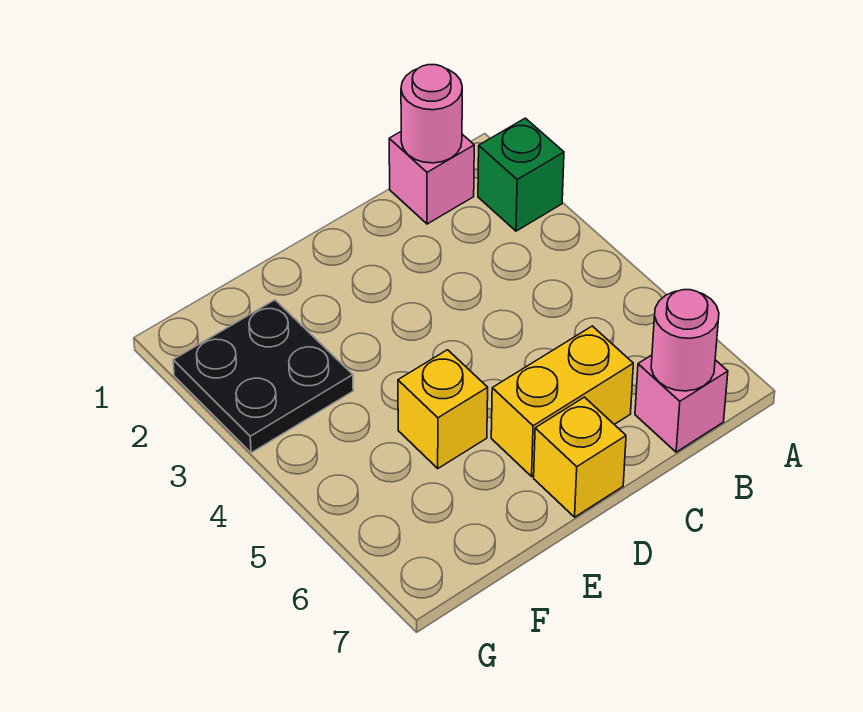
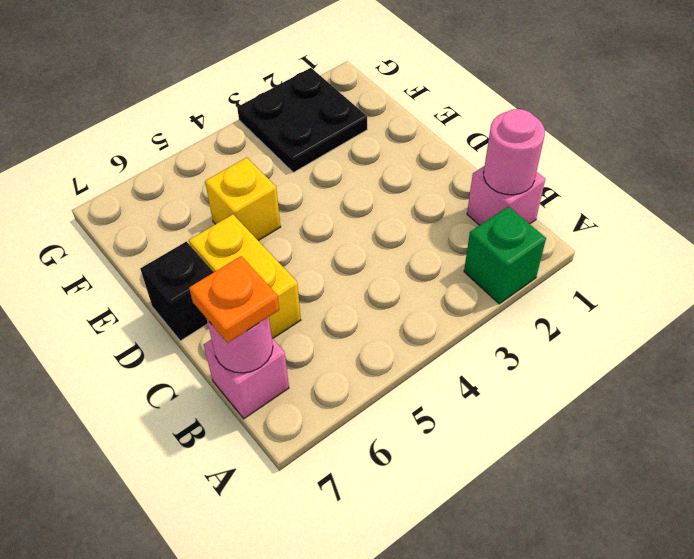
none -> orange 1x1 plate [189,256,279,343]
yellow 1x1 brick [534,397,626,517] -> black 1x1 brick [140,242,214,341]

